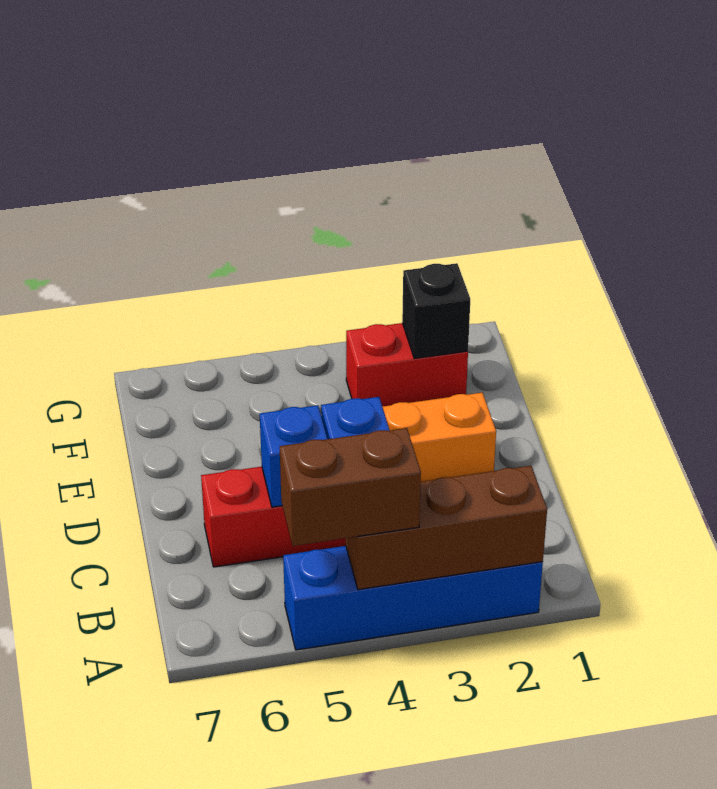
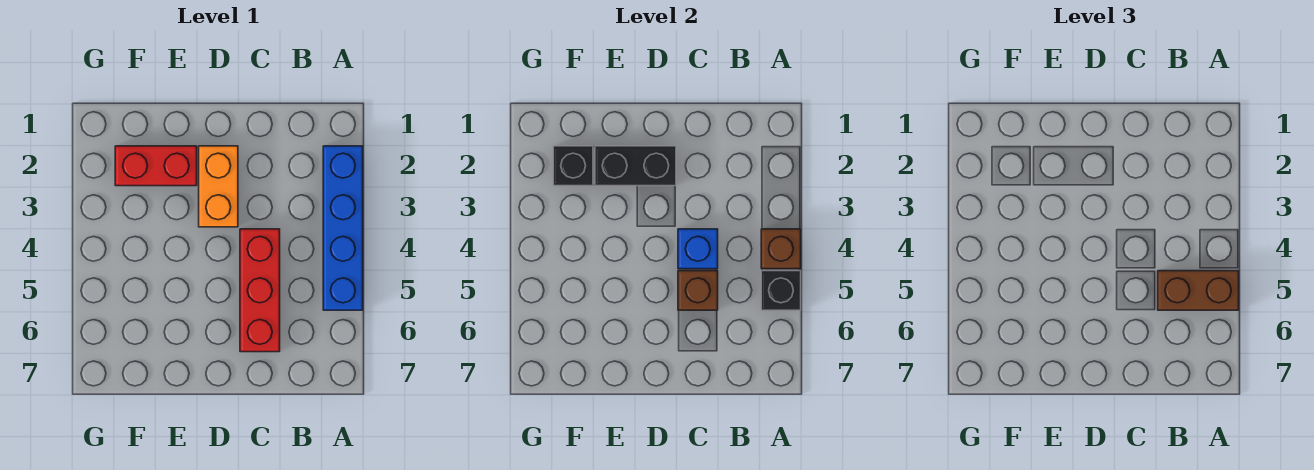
brown 1x3 brick [346,466,547,590] -> brown 1x1 brick [761,229,801,269]
brown 1x2 brick [280,428,421,546] -> brown 1x2 brick turned to [1158,271,1239,310]
none -> black 1x1 brick [761,271,801,310]
blue 1x1 brick [260,405,327,507] -> brown 1x1 brick [678,271,718,310]
none -> black 1x2 brick [595,146,676,186]
red 1x2 brick [346,323,468,406] -> red 1x2 brick turned to [115,146,197,186]

